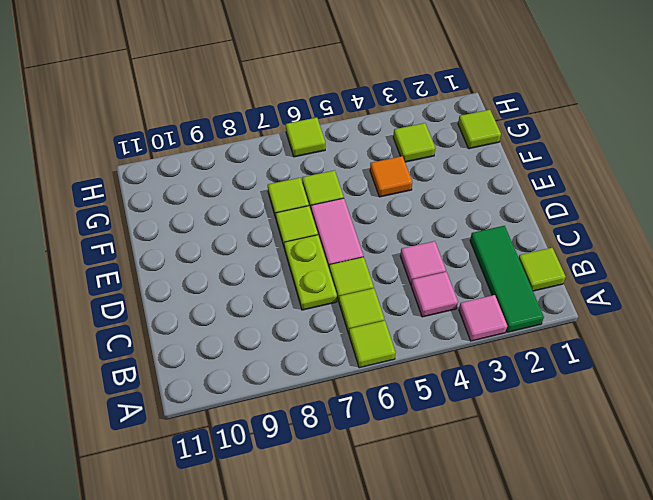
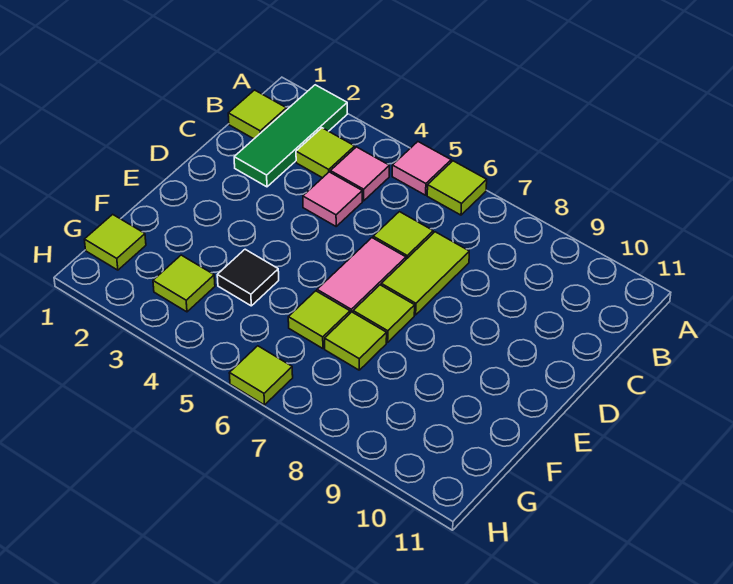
pink 1x1 tile [459,295,507,341] -> pink 1x1 tile moved to [392,142,451,195]
lime 1x1 tile [339,288,384,334] -> lime 1x1 tile moved to [296,128,355,178]
lime 1x2 plate [284,235,337,310] -> lime 1x2 tile [381,232,469,315]
orange 1x1 tile [370,156,412,197] -> black 1x1 tile [217,249,279,306]

